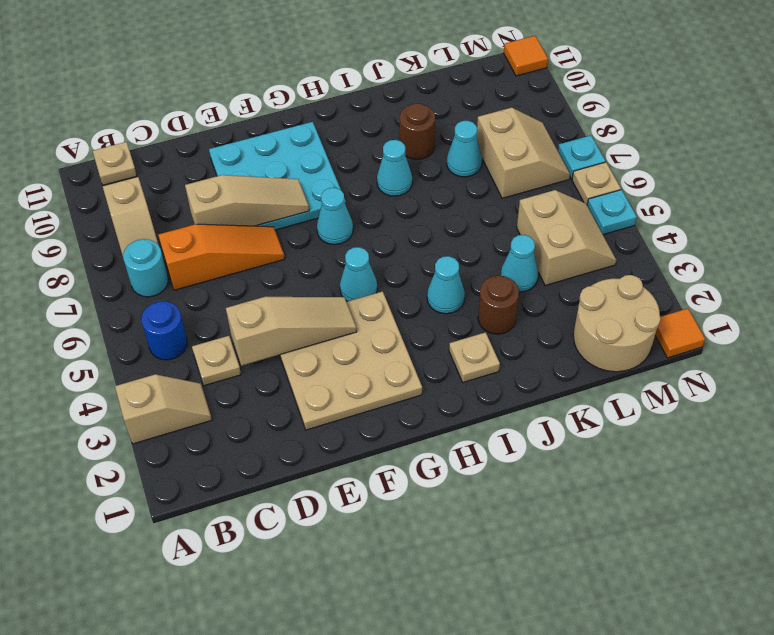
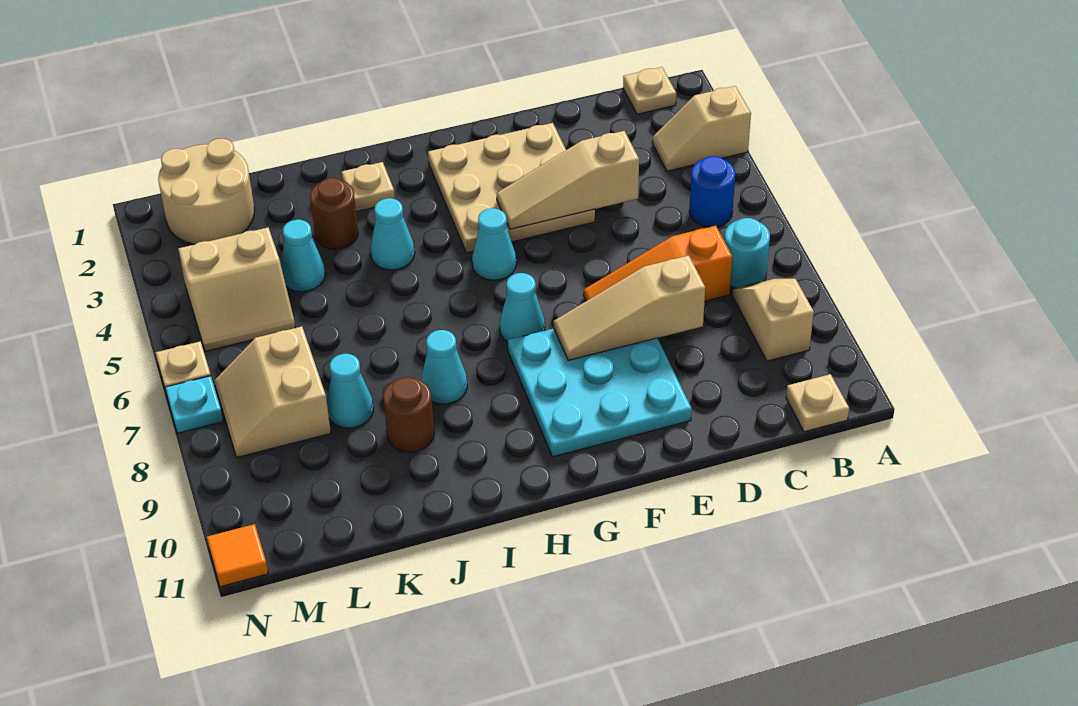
tan 1x1 plate [192,336,241,386] -> tan 1x1 plate moved to [623,67,676,114]
tan 2x2 slope [517,190,616,285] -> tan 2x2 slope turned to [178,228,296,351]
orange 1x1 tile [655,309,705,358] -> none
cyan 1x1 plate [587,190,637,235] -> none

